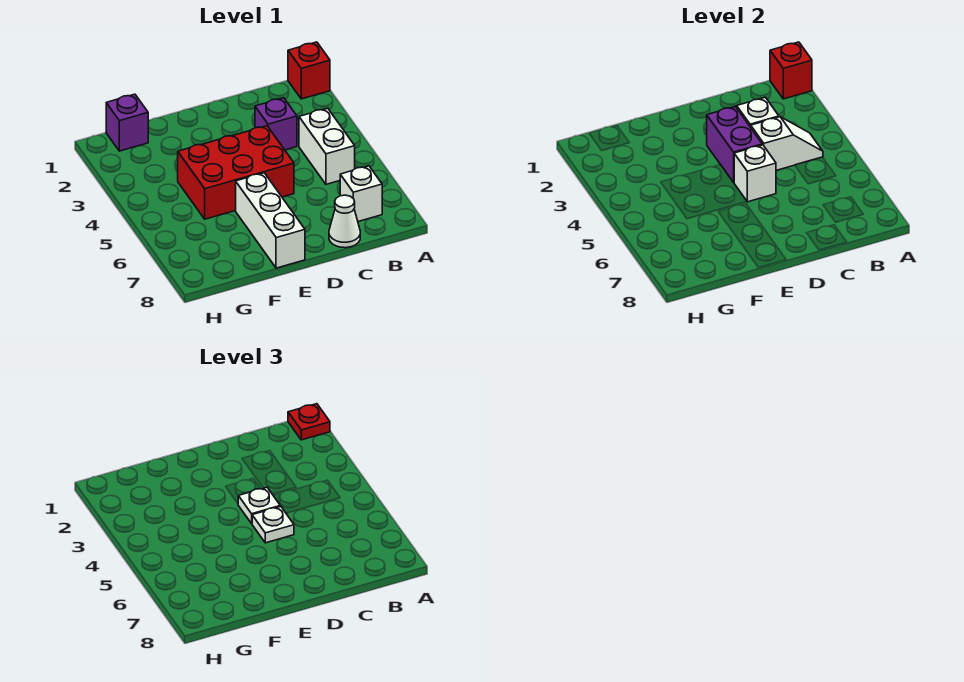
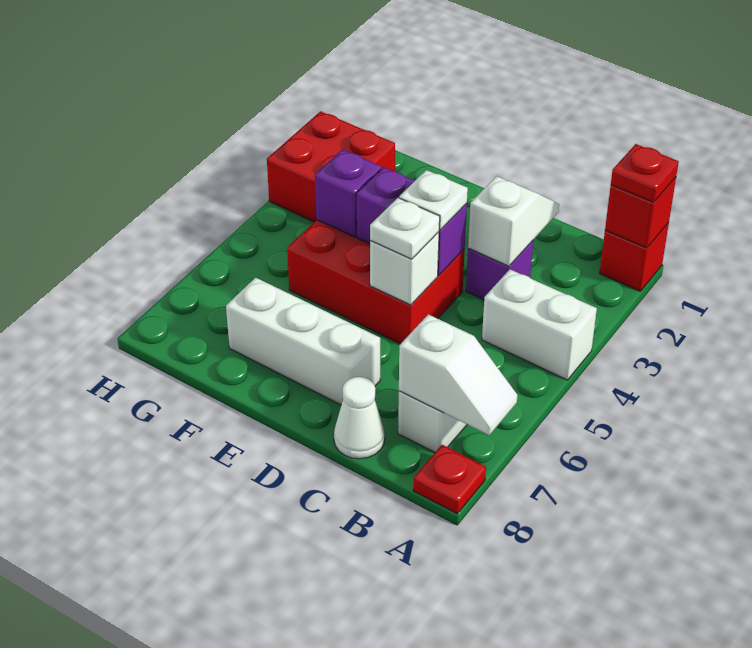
none -> red 1x1 plate [413,445,486,514]
white 1x2 brick [299,108,355,184] -> white 1x2 brick turned to [482,269,597,380]
white 1x2 slope [751,117,823,170] -> white 1x2 slope moved to [399,314,518,435]
purple 1x2 brick [707,107,762,182] -> purple 1x2 brick turned to [356,167,467,275]
white 1x3 brick [236,173,305,268] -> white 1x3 brick turned to [226,278,380,405]
purple 1x1 brick [106,94,148,151] -> purple 1x1 brick moved to [315,149,382,237]
none -> red 2x2 brick [267,111,395,222]

